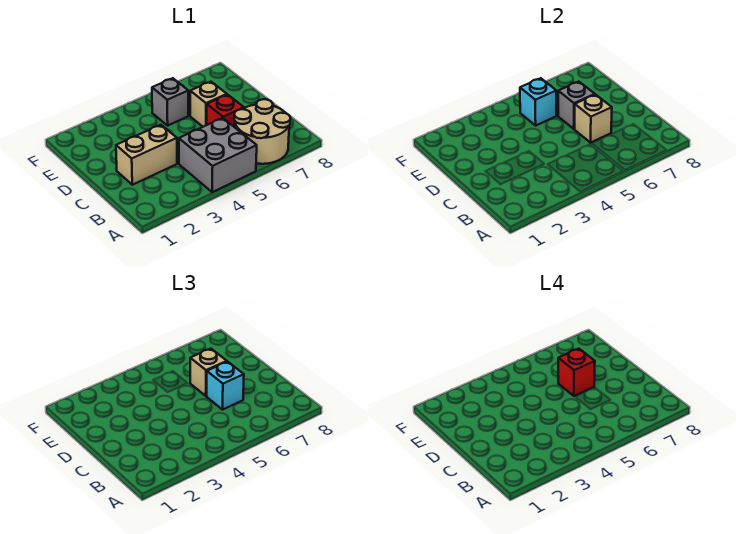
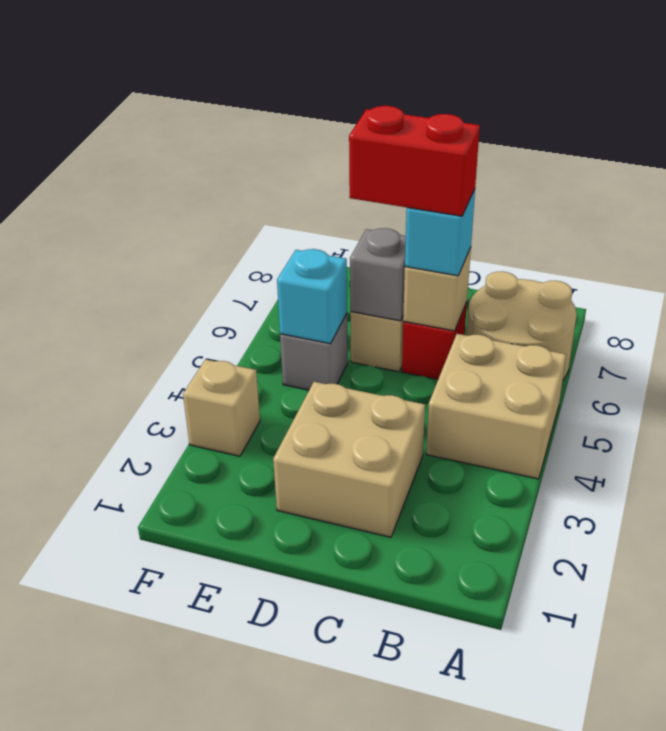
grey 2x2 brick [179,118,257,192] -> tan 2x2 brick [426,334,566,479]
tan 1x2 brick [116,125,177,185] -> tan 2x2 brick [273,382,425,537]
tan 1x1 brick [190,349,227,396] -> tan 1x1 brick moved to [183,359,260,456]
red 1x1 brick [558,349,595,396] -> red 1x2 brick [349,106,480,216]

